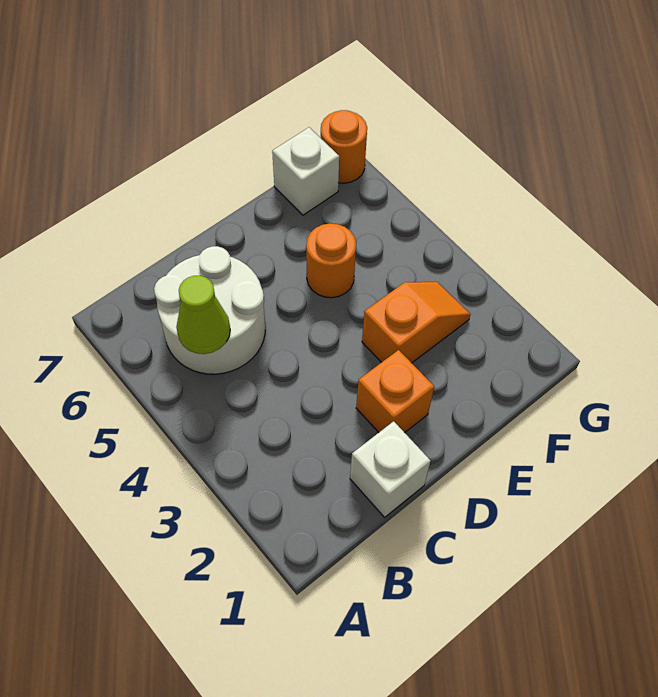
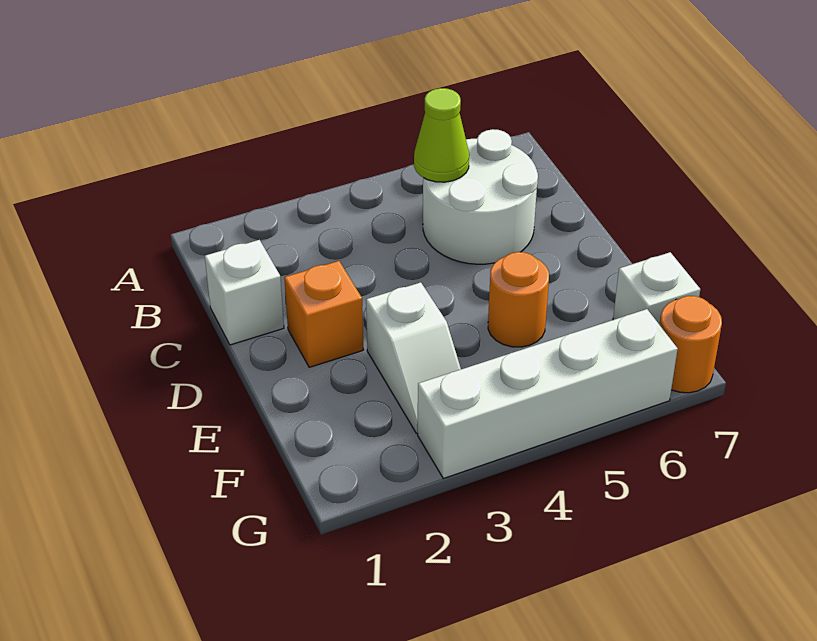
orange 1x2 slope [362,282,470,363] -> white 1x2 slope [366,282,461,433]
none -> white 1x4 brick [418,309,678,479]

